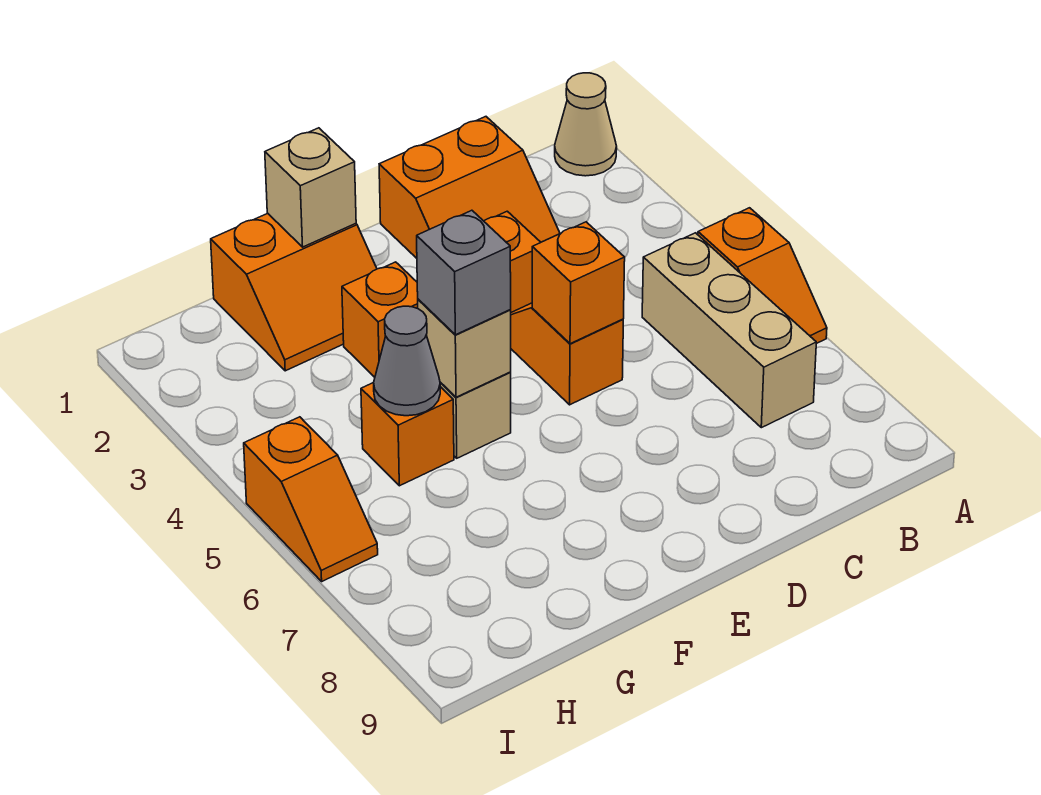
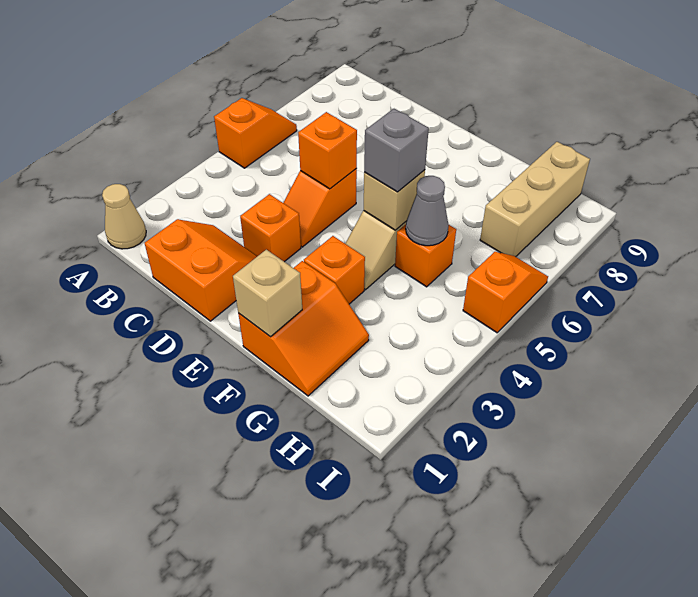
tan 1x3 brick [642,233,816,428] -> tan 1x3 brick moved to [480,142,590,257]
orange 2x2 slope [211,213,377,371] -> orange 2x2 slope turned to [238,261,369,396]

